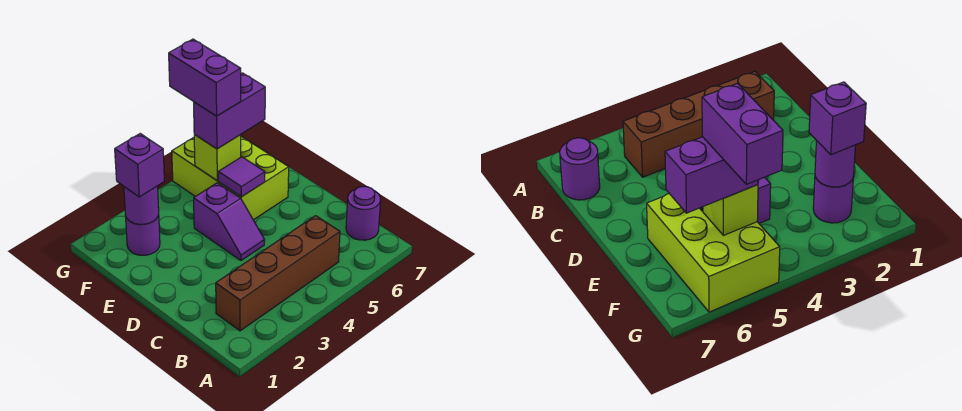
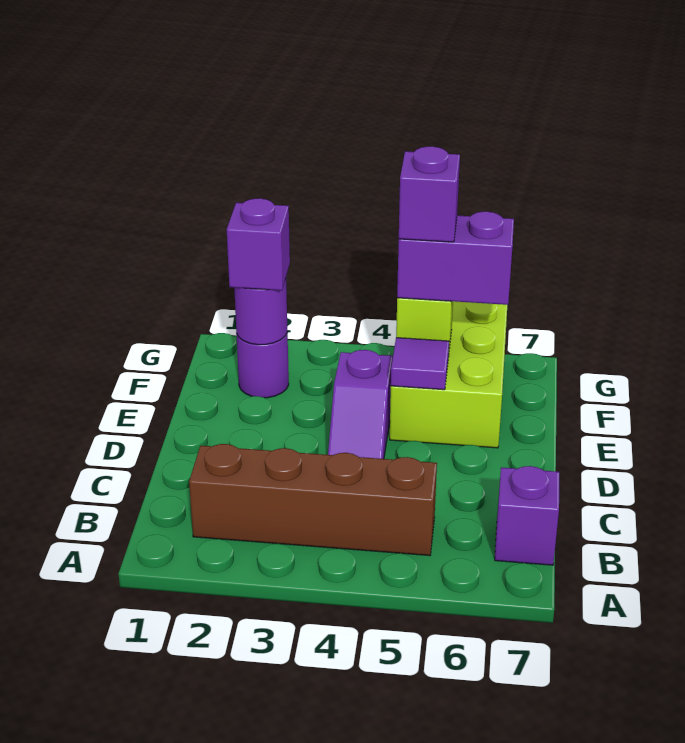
purple 1x1 round brick [346,187,381,240] -> purple 1x1 brick [495,466,559,565]
purple 1x2 brick [169,39,241,116] -> purple 1x1 brick [399,146,460,242]

